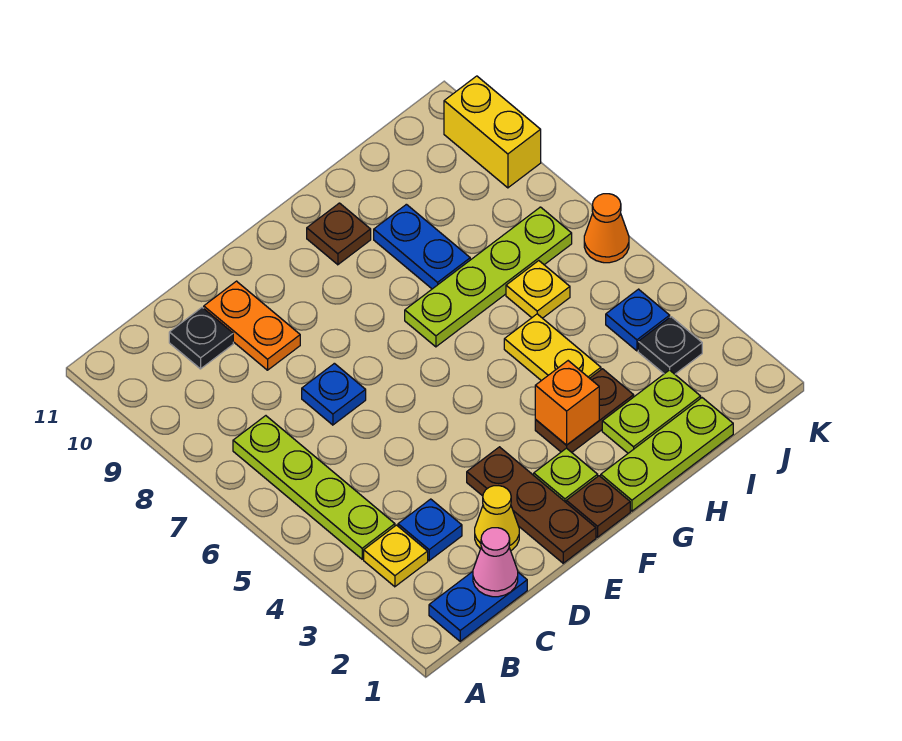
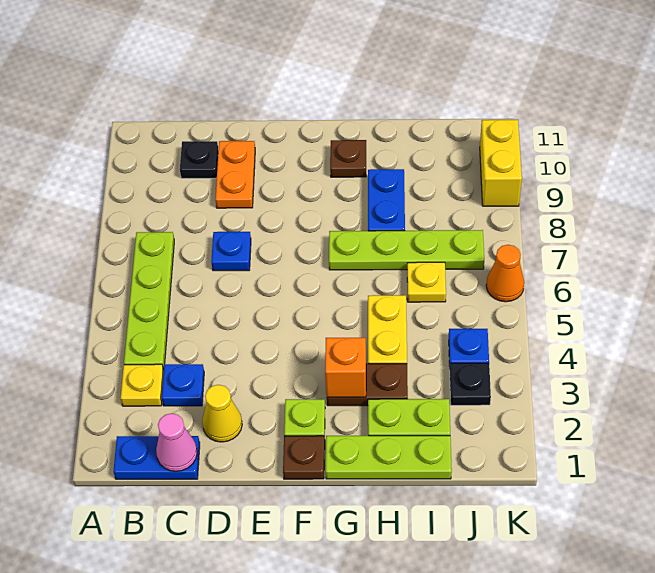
brown 1x3 plate [467,447,596,563] -> none

